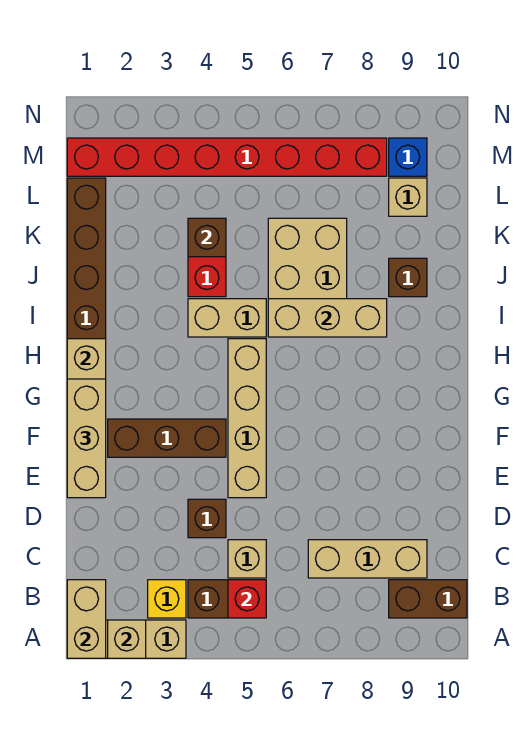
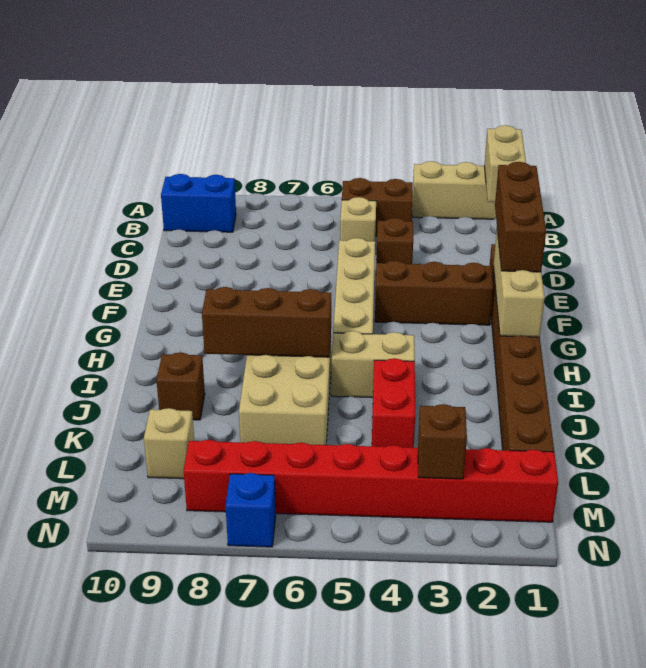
tan 1x1 brick [108,620,146,658] -> none
yellow 1x1 brick [148,580,186,618] -> none
red 1x1 brick [228,580,266,618] -> none
brown 1x2 brick [389,580,467,618] -> blue 1x2 brick [161,174,236,232]
tan 1x3 brick [308,540,427,578] -> none
tan 1x3 brick [67,379,106,498] -> brown 1x3 brick [495,162,546,272]
tan 1x3 brick [268,299,387,337] -> brown 1x3 brick [202,287,331,357]
brown 1x1 brick [188,218,226,257] -> brown 1x1 brick moved to [418,404,467,479]
blue 1x1 brick [389,138,427,176] -> blue 1x1 brick moved to [226,473,276,547]

